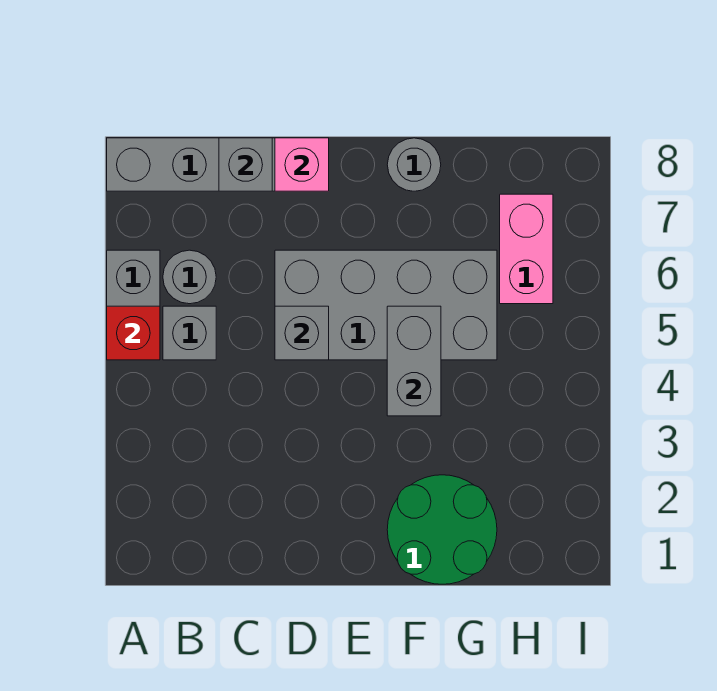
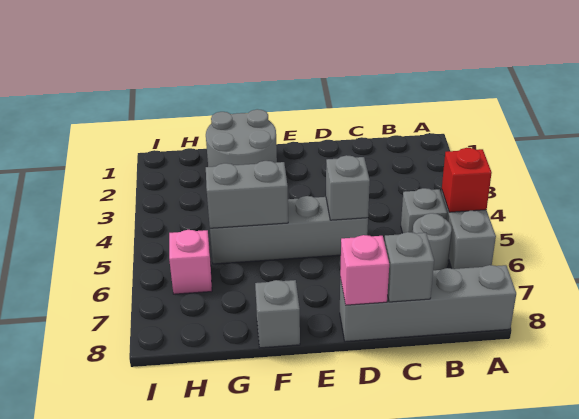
grey 2x4 brick [275,250,497,360] -> grey 1x4 brick [210,196,368,264]
green 2x2 round brick [387,475,497,584] -> grey 2x2 round brick [206,109,277,167]
grey 1x2 brick [387,306,441,416] -> grey 1x2 brick turned to [206,161,288,228]
grey 1x1 round brick [387,138,441,191] -> grey 1x1 brick [255,280,300,348]
pink 1x2 brick [500,194,553,304] -> pink 1x1 brick [169,230,212,294]

